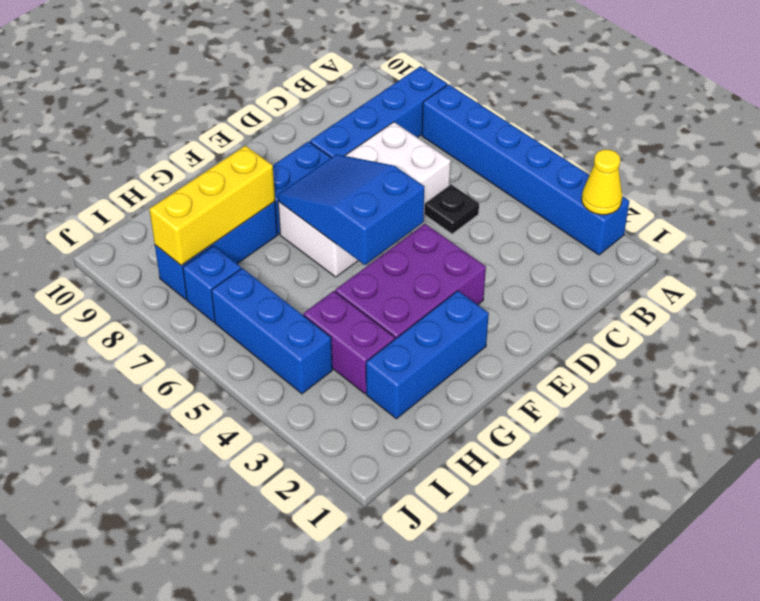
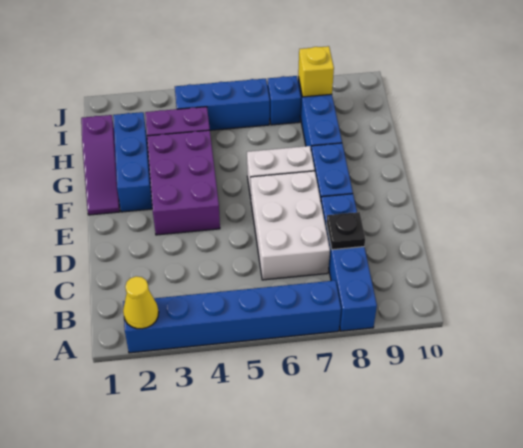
black 1x1 plate [424,185,479,234] -> black 1x1 plate moved to [327,212,365,250]
blue 2x3 slope [278,154,424,265] -> none
none -> purple 1x3 slope [81,115,120,215]
yellow 1x3 brick [149,146,275,265] -> yellow 1x1 brick [298,46,334,97]

